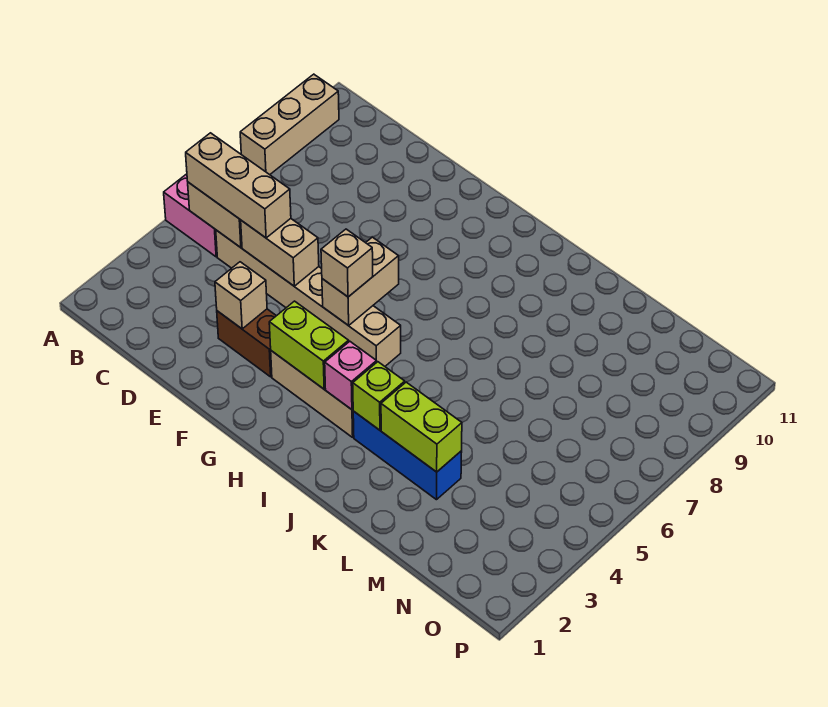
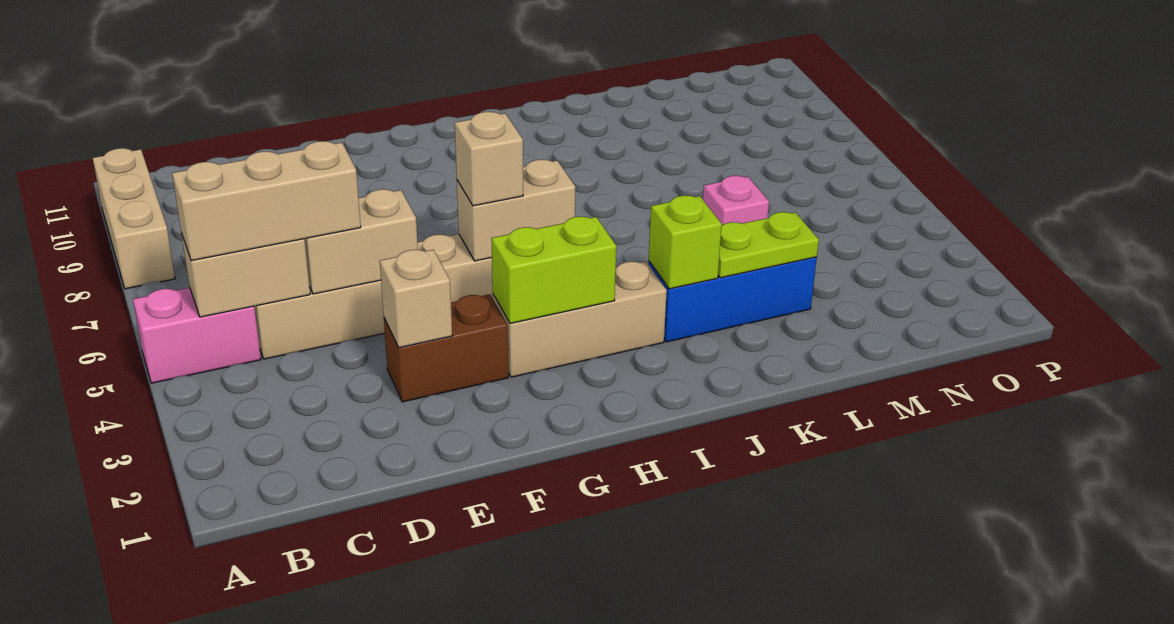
tan 1x2 brick [322,237,399,326] -> tan 1x2 brick turned to [457,160,575,261]
pink 1x1 brick [325,341,377,410] -> pink 1x1 brick moved to [703,176,769,225]
lime 1x2 brick [381,382,462,472] -> lime 1x2 plate [718,212,819,278]

